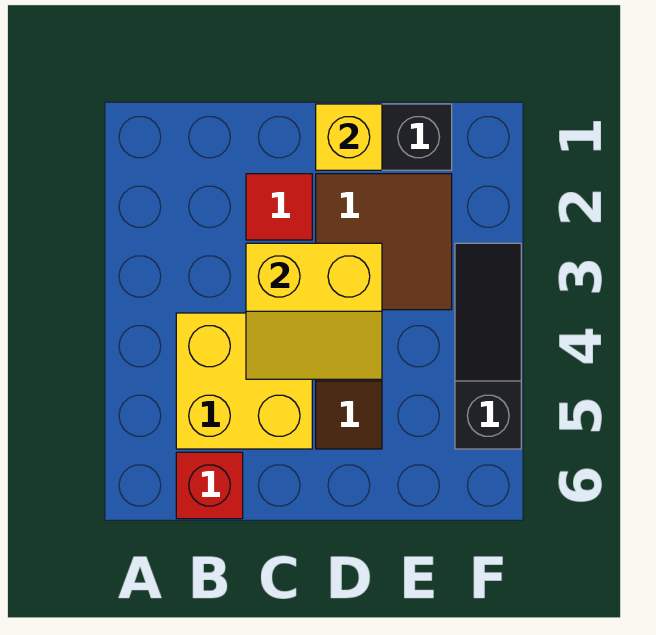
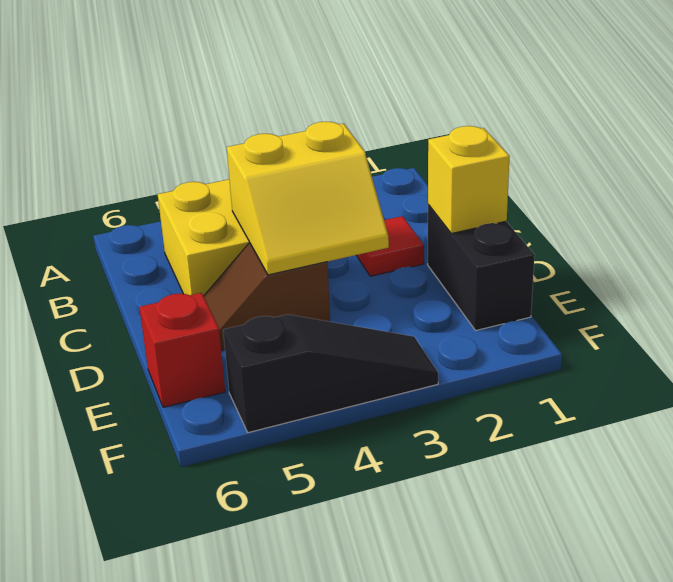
red 1x1 brick [176,452,243,519] -> red 1x1 brick moved to [139,293,225,407]
yellow 2x2 slope [246,243,382,379] -> yellow 2x2 slope turned to [227,122,389,275]
brown 2x2 tile [316,174,452,310] -> none

